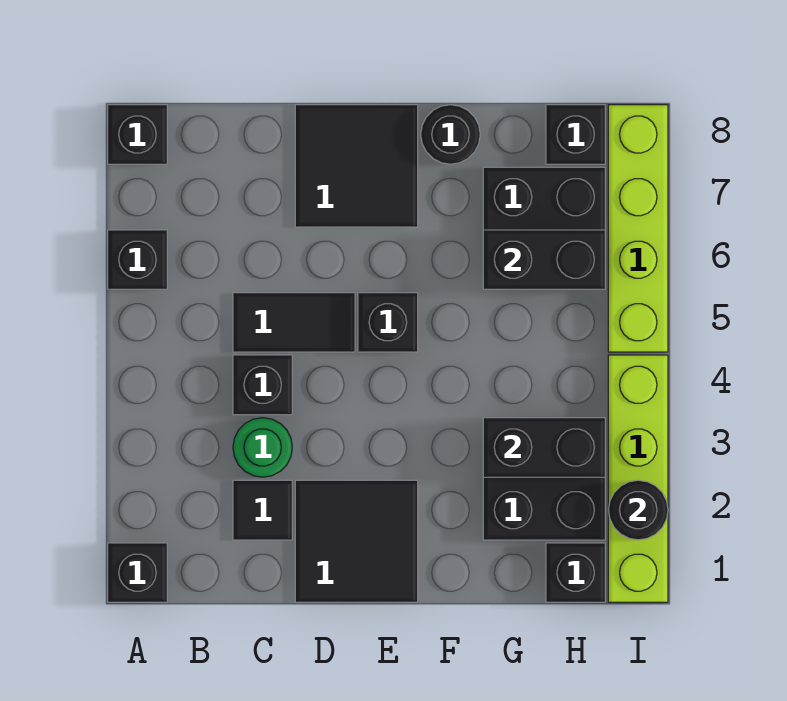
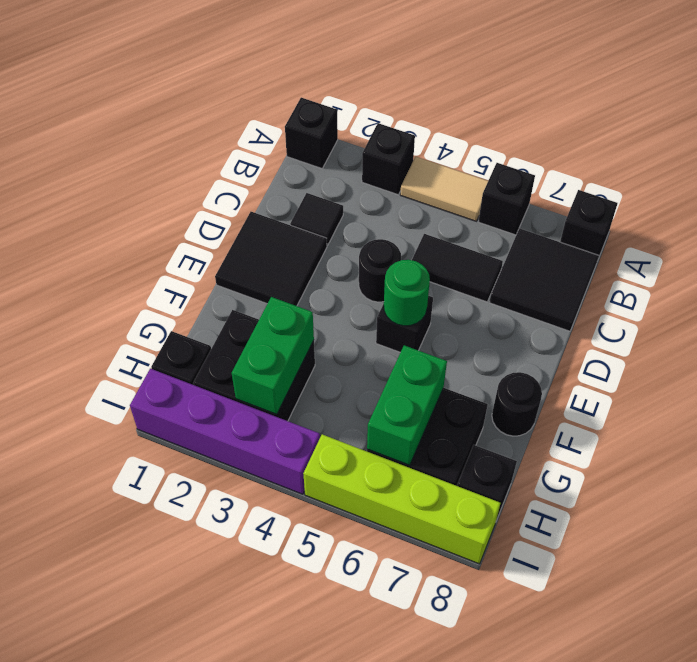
none -> tan 1x2 tile [400,157,488,221]
green 1x1 round brick [233,418,292,477] -> green 1x1 round brick moved to [384,260,430,326]
black 1x1 brick [233,355,292,415] -> black 1x1 brick moved to [362,123,415,195]
black 1x2 tile [233,293,355,352] -> black 1x2 tile turned to [412,234,503,302]
black 2x2 tile [295,105,418,227] -> black 2x2 tile moved to [489,228,599,331]
black 1x2 brick [483,418,605,477] -> green 1x2 brick [232,297,314,414]
black 1x2 brick [483,230,605,289] -> green 1x2 brick [367,345,447,465]
lime 1x4 brick [608,355,668,602] -> purple 1x4 brick [130,369,320,494]
black 1x1 round brick [608,480,668,540] -> black 1x1 round brick moved to [359,239,401,302]

